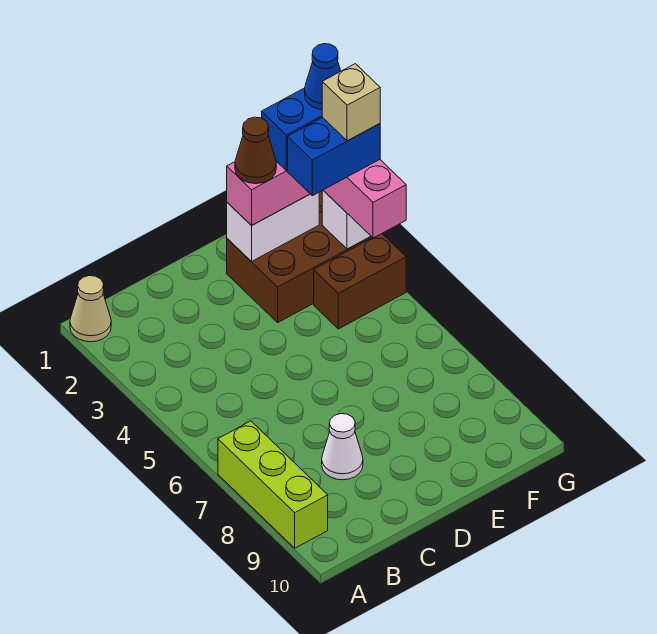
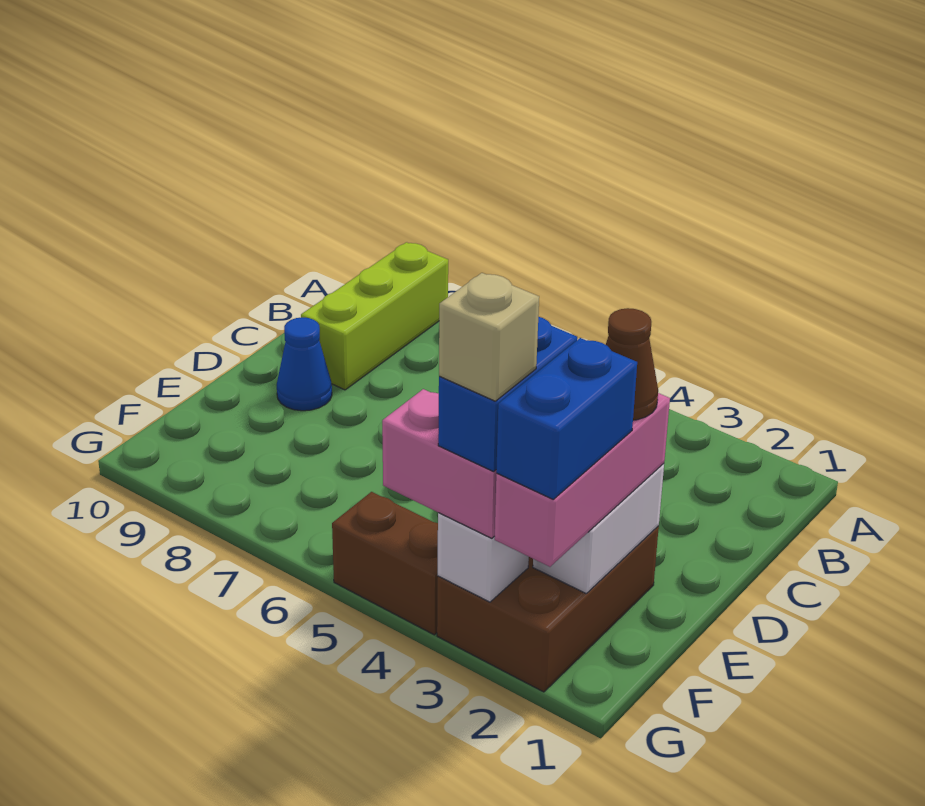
tan 1x1 cone [70,276,111,342] -> none
lime 1x3 brick [218,421,328,548] -> lime 1x3 brick turned to [301,242,448,390]
white 1x1 cone [322,414,363,480] -> none
brown 1x2 brick [314,234,406,329] -> brown 1x2 brick turned to [332,492,438,635]
blue 1x1 cone [305,44,341,110] -> blue 1x1 cone moved to [277,317,332,411]

